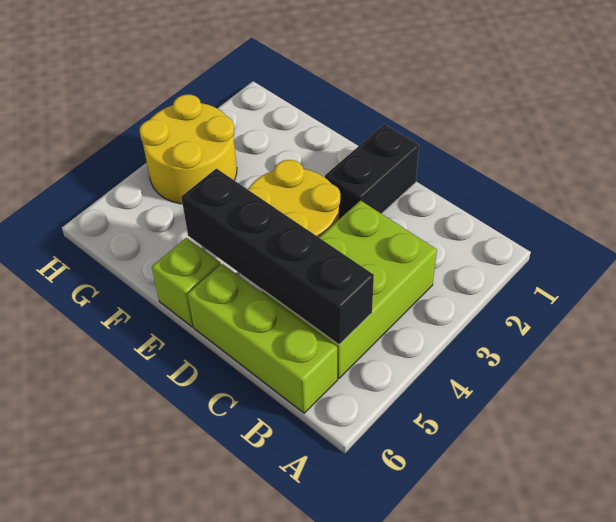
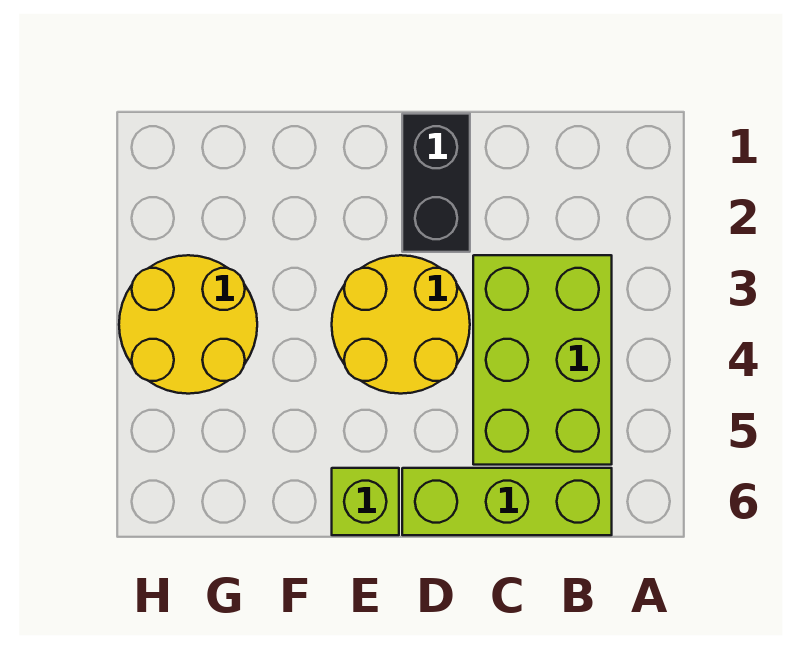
black 1x4 brick [181,169,374,345] -> none

